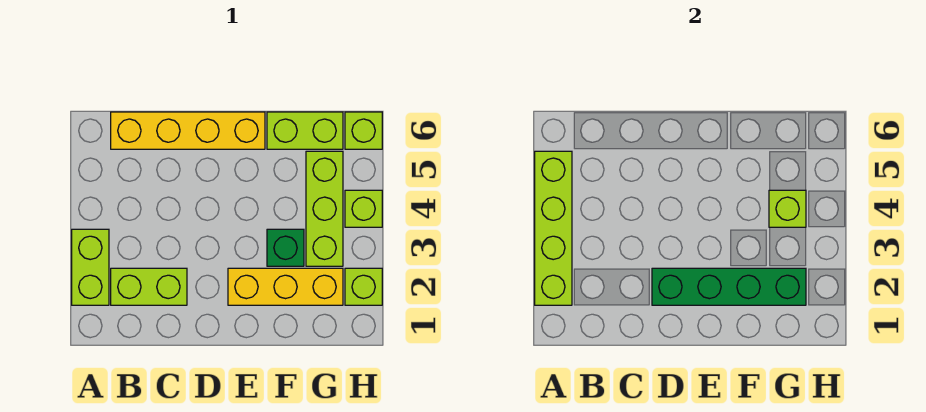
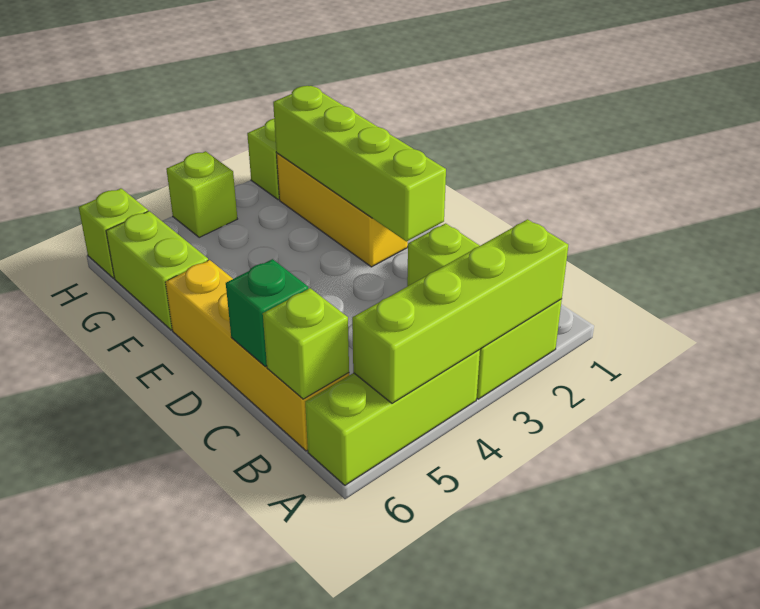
green 1x4 brick [652,268,806,305] -> lime 1x4 brick [273,86,446,241]
green 1x1 brick [267,229,304,266] -> green 1x1 brick moved to [226,259,308,367]
lime 1x3 brick [306,151,343,266] -> lime 1x3 brick moved to [305,350,480,485]
lime 1x1 brick [769,190,806,227] -> lime 1x1 brick moved to [263,288,349,399]

